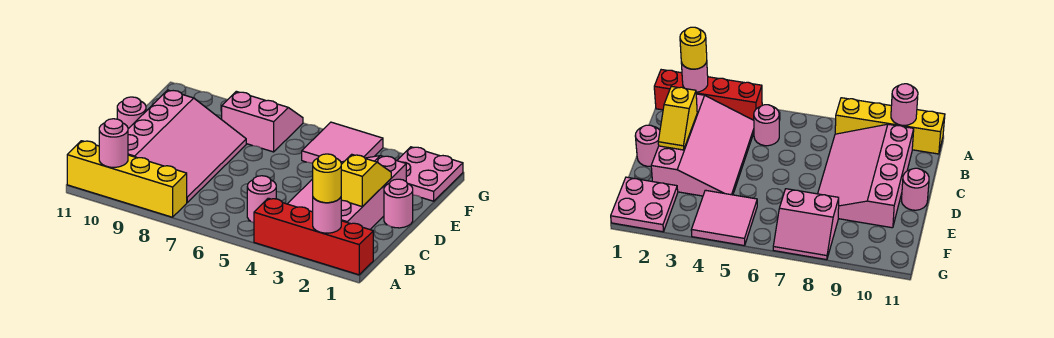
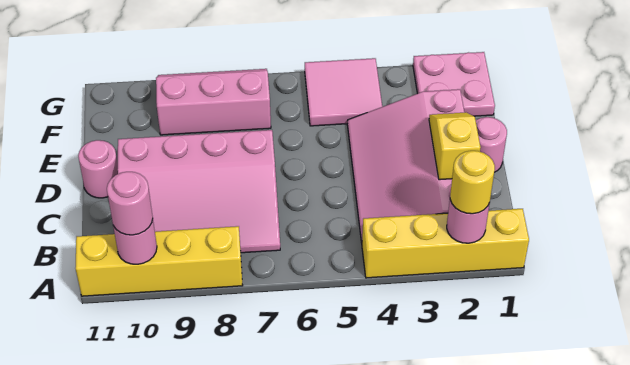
red 1x4 brick [254,198,373,275] -> yellow 1x4 brick [362,209,529,278]
pink 1x1 round brick [247,176,276,223] -> pink 1x1 round brick moved to [107,172,153,235]
pink 3x4 slope [128,90,246,202] -> pink 3x4 slope turned to [118,130,280,253]
pink 2x2 slope [222,91,303,152] -> pink 2x3 slope [156,69,271,135]

